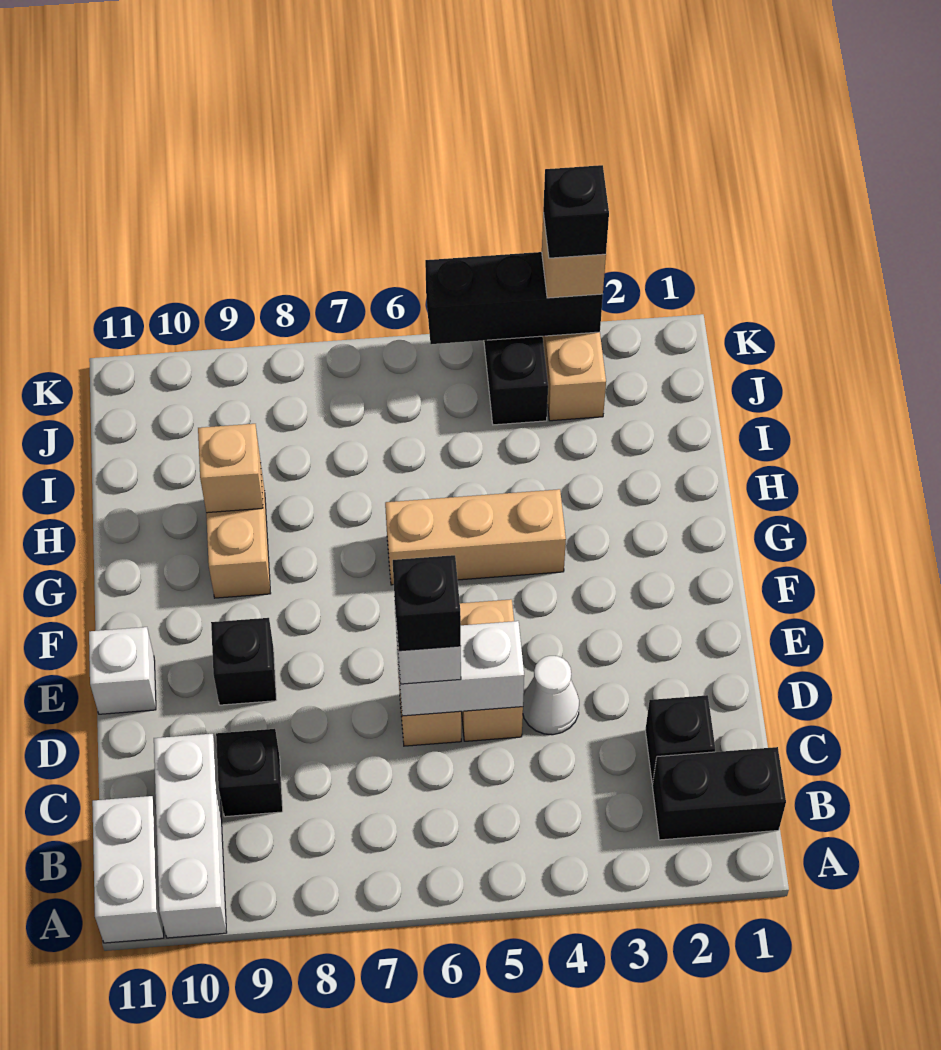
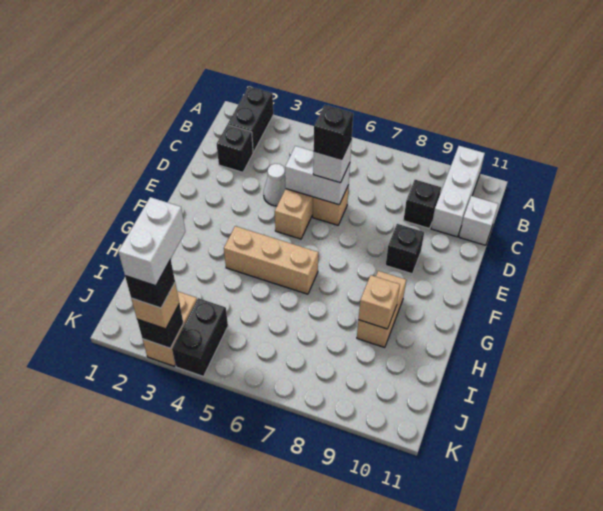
white 1x2 brick [92,796,164,943] -> white 1x2 brick moved to [118,197,185,286]
black 1x2 brick [652,747,786,840] -> black 1x2 brick turned to [228,87,273,152]
white 1x1 brick [89,627,156,714] -> white 1x1 brick moved to [459,196,498,245]
black 1x3 brick [425,252,603,344] -> black 1x1 brick [137,304,183,348]

